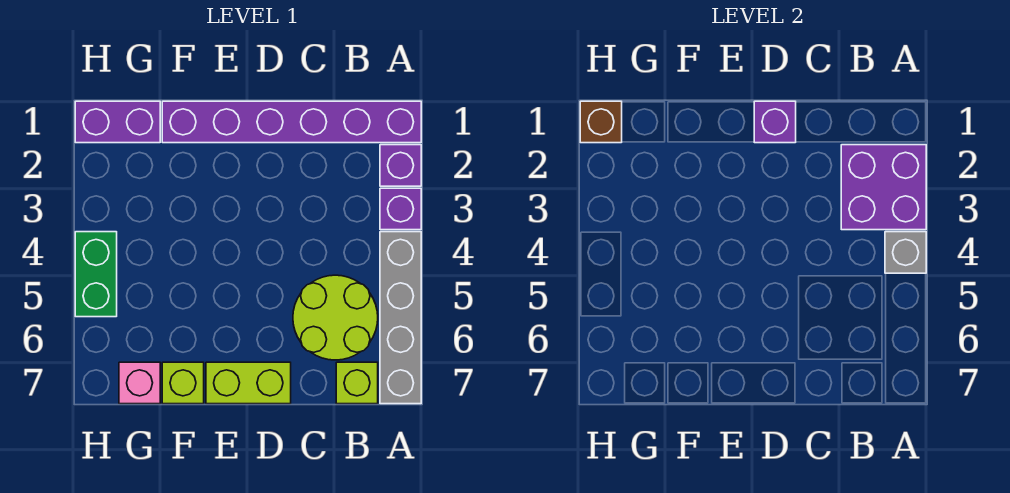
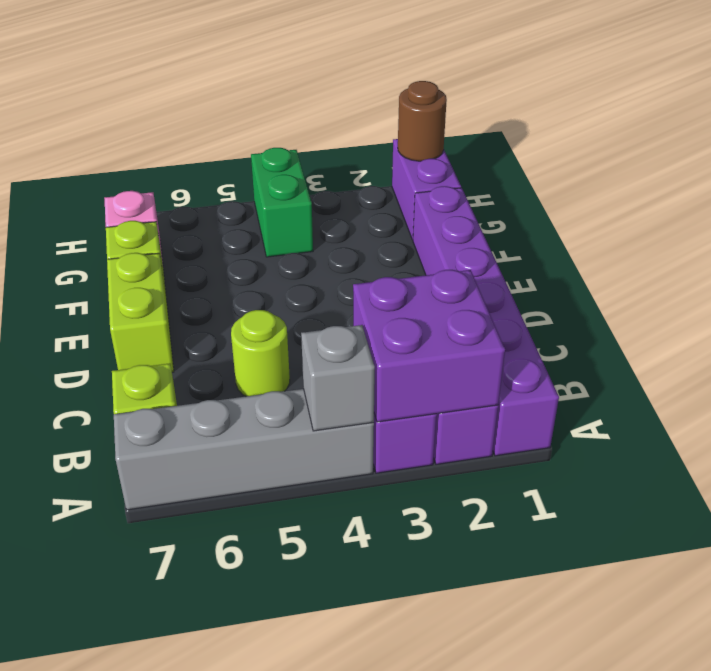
lime 2x2 round brick [293,275,378,360] -> lime 1x1 round brick [231,310,290,396]
purple 1x1 brick [754,101,796,143] -> none
brown 1x1 brick [580,101,622,143] -> brown 1x1 round brick [398,81,447,161]
green 1x2 brick [75,232,117,317] -> green 1x2 brick turned to [251,148,313,257]

